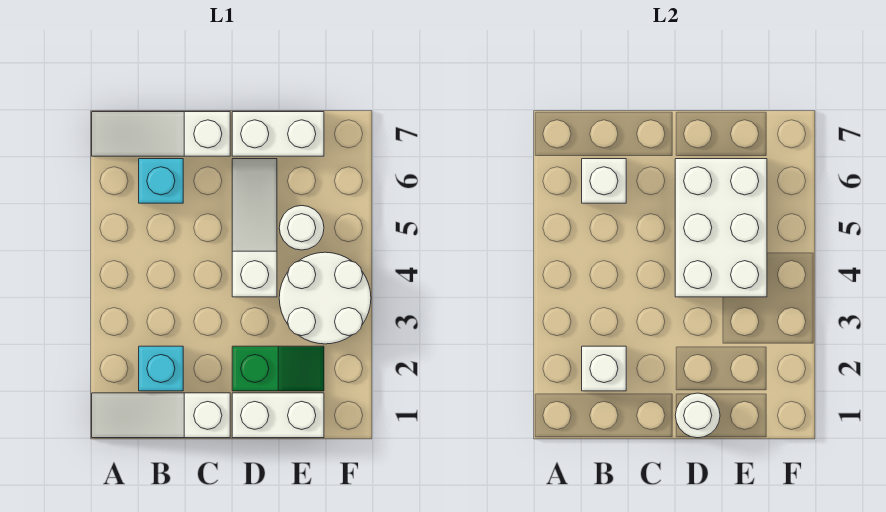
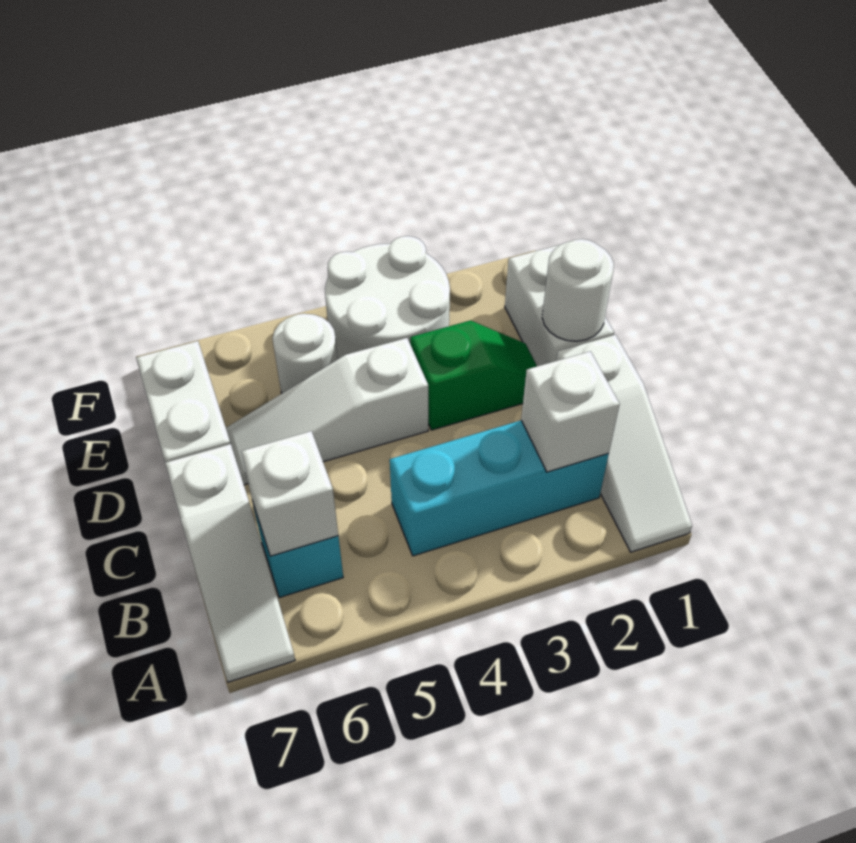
cyan 1x1 brick [139,346,183,391] -> cyan 1x3 brick [390,421,609,556]
green 1x2 slope [232,346,324,391] -> green 1x2 slope turned to [410,320,537,430]
white 2x3 brick [675,159,767,297] -> none

